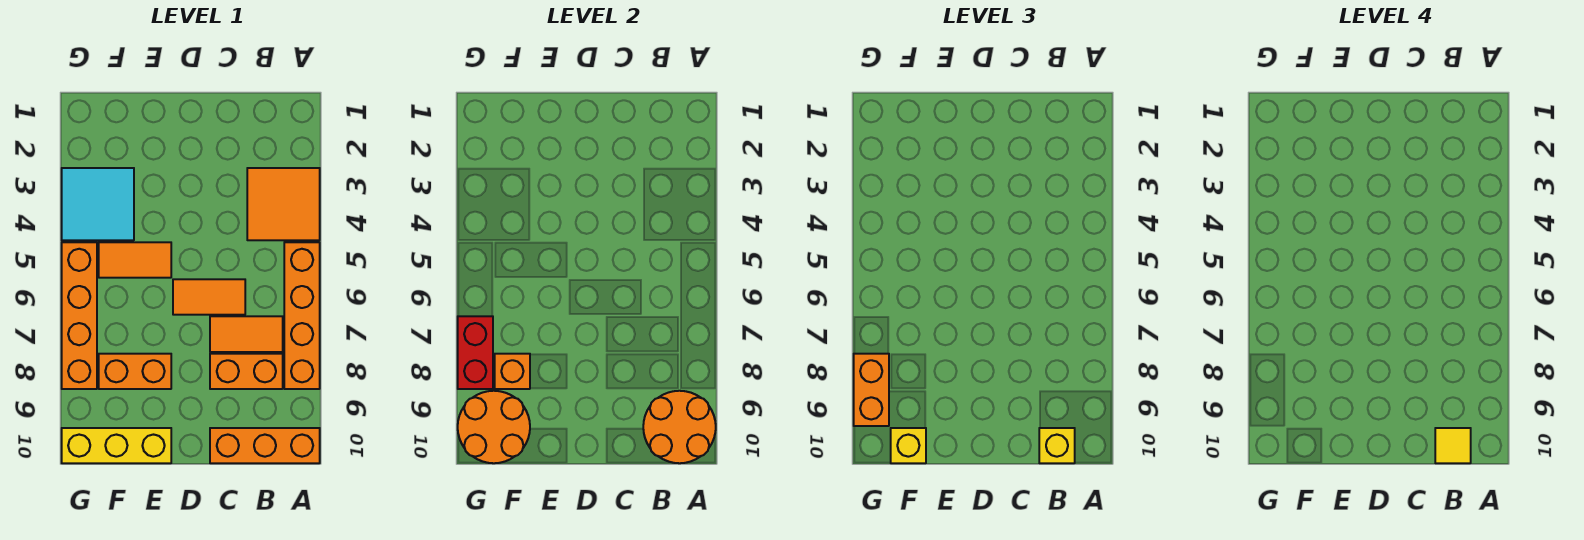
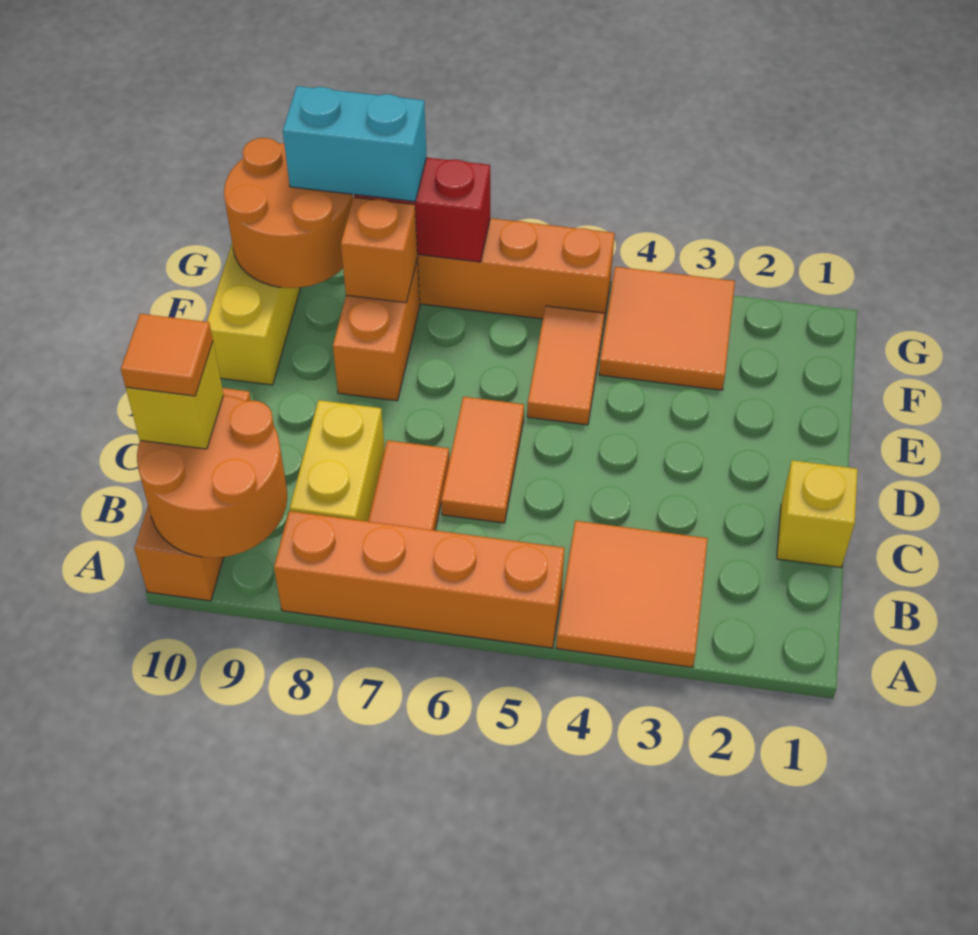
orange 1x2 brick [210,354,283,389] -> yellow 1x2 brick [290,400,385,521]
yellow 1x1 tile [1435,428,1471,463] -> orange 1x1 tile [121,314,213,396]
cyan 2x2 tile [62,168,134,240] -> orange 2x2 tile [599,267,735,390]
yellow 1x1 brick [891,428,926,463] -> yellow 1x1 brick moved to [777,460,858,567]
orange 1x2 brick [854,354,889,426] -> cyan 1x2 brick [283,86,427,201]

